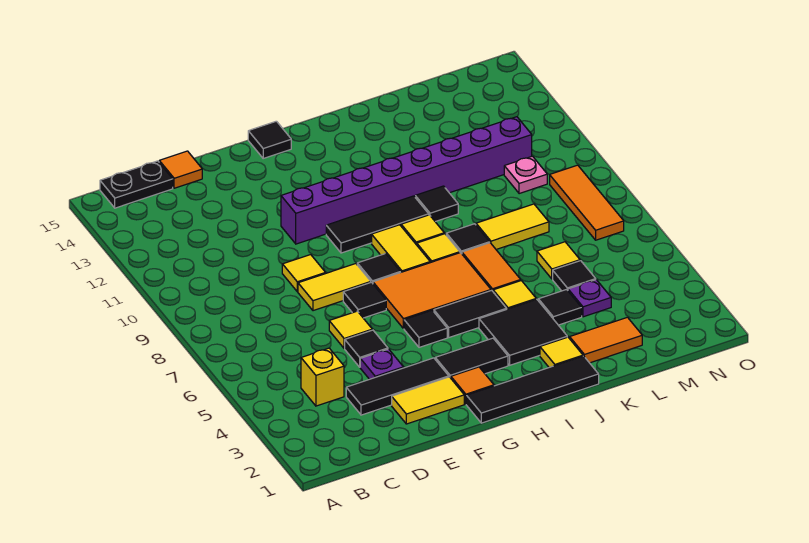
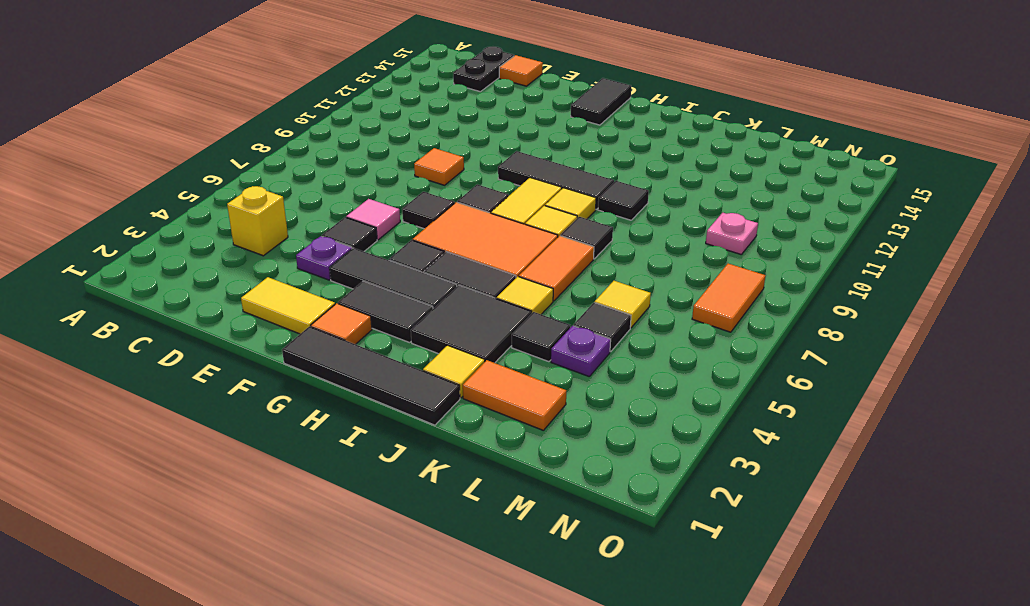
black 1x2 plate [100,161,173,208] -> black 1x2 plate turned to [453,47,514,92]
black 1x3 tile [346,358,449,415] -> black 1x3 tile moved to [330,248,457,308]
yellow 1x1 tile [329,311,372,348] -> pink 1x1 tile [346,199,400,240]
yellow 1x2 tile [298,264,371,311] -> none
yellow 1x1 tile [282,255,326,292] -> orange 1x1 tile [414,148,464,185]
purple 1x8 brick [281,117,532,244] -> none
black 1x1 tile [248,121,291,158] -> black 1x2 tile [571,78,631,125]
yellow 1x2 tile [476,204,549,249] -> none
orange 1x3 tile [550,165,624,240] -> orange 1x2 tile [692,264,765,332]

